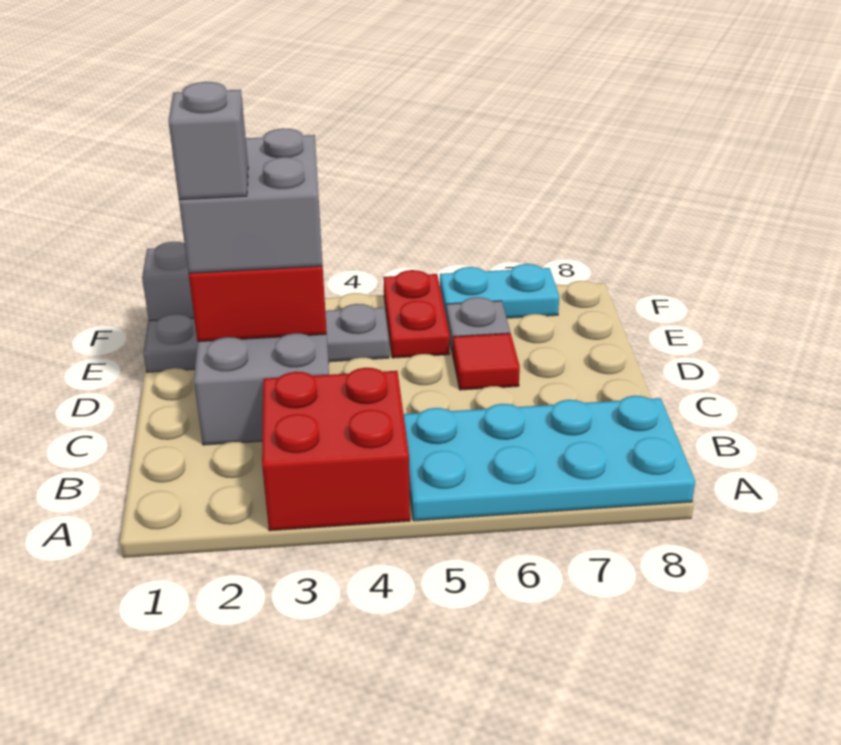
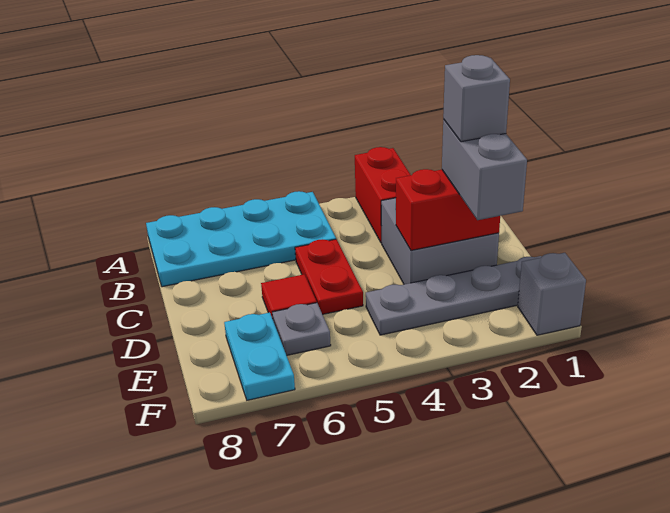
red 2x2 brick [262,368,410,531] -> red 1x2 brick [355,147,410,243]
grey 2x2 brick [179,128,323,273] -> grey 1x2 brick [442,119,527,220]
red 1x2 plate [383,270,450,358] -> red 1x2 plate moved to [295,239,363,314]
cyan 1x2 plate [440,264,559,318] -> cyan 1x2 plate turned to [224,313,295,400]

